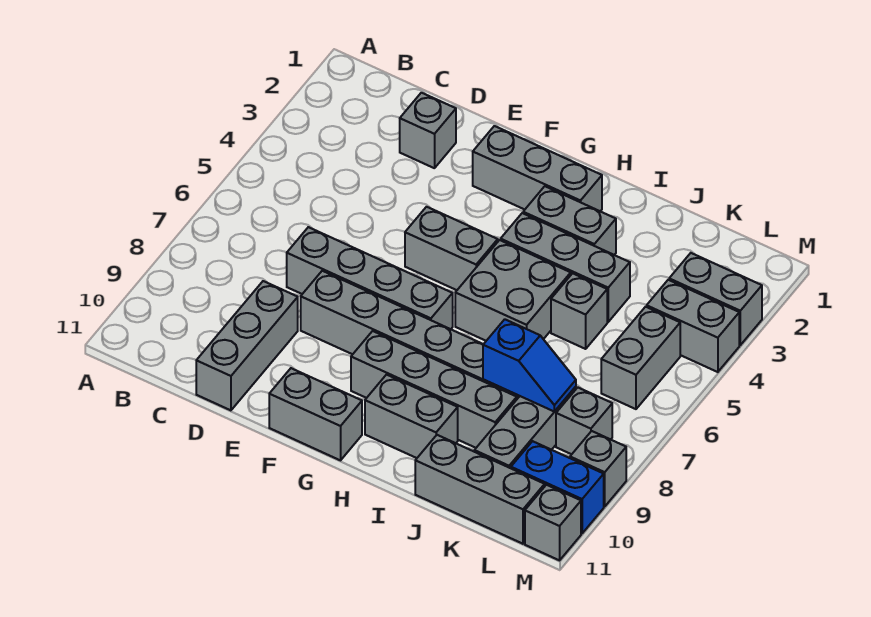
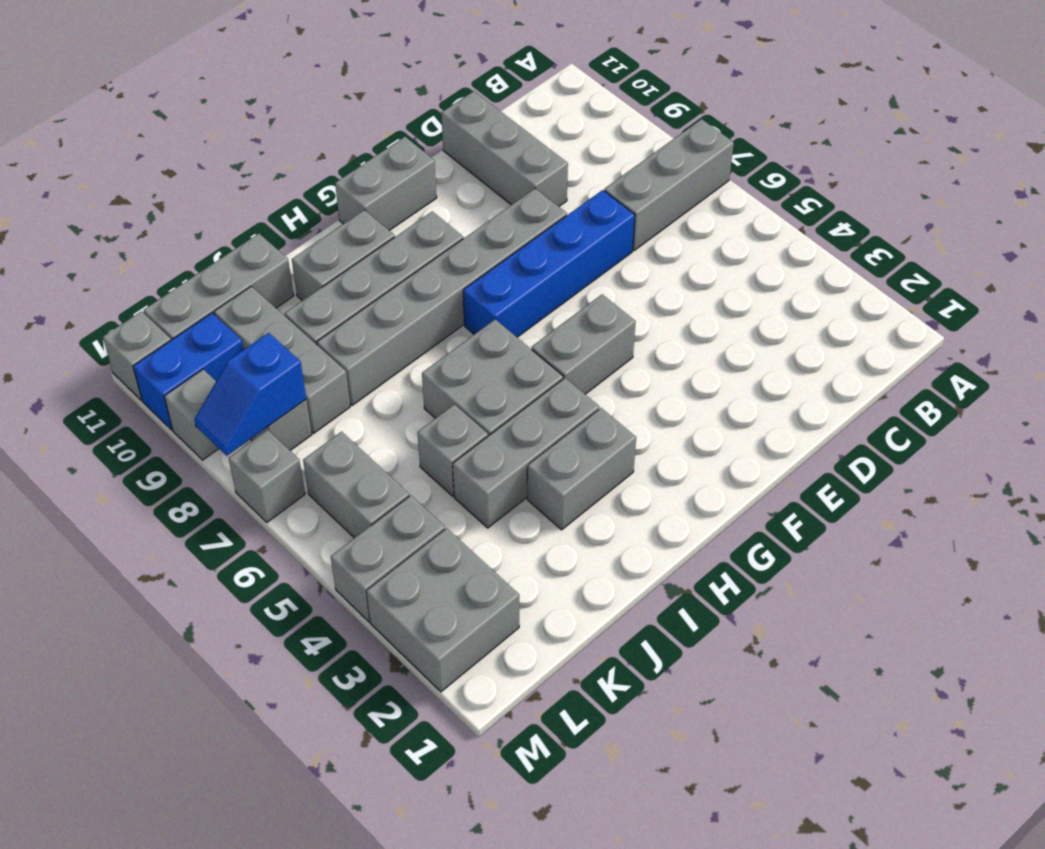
grey 1x1 brick [400,93,456,168] -> grey 1x1 brick moved to [228,430,305,522]
grey 1x4 brick [287,227,453,329] -> blue 1x4 brick [463,190,635,337]
grey 1x3 brick [473,126,602,211] -> grey 1x3 brick moved to [604,119,734,251]
blue 1x2 slope [483,319,576,412] -> blue 1x2 slope moved to [194,333,306,456]
grey 1x2 brick [669,253,762,345] -> grey 2x2 brick [366,528,519,692]

